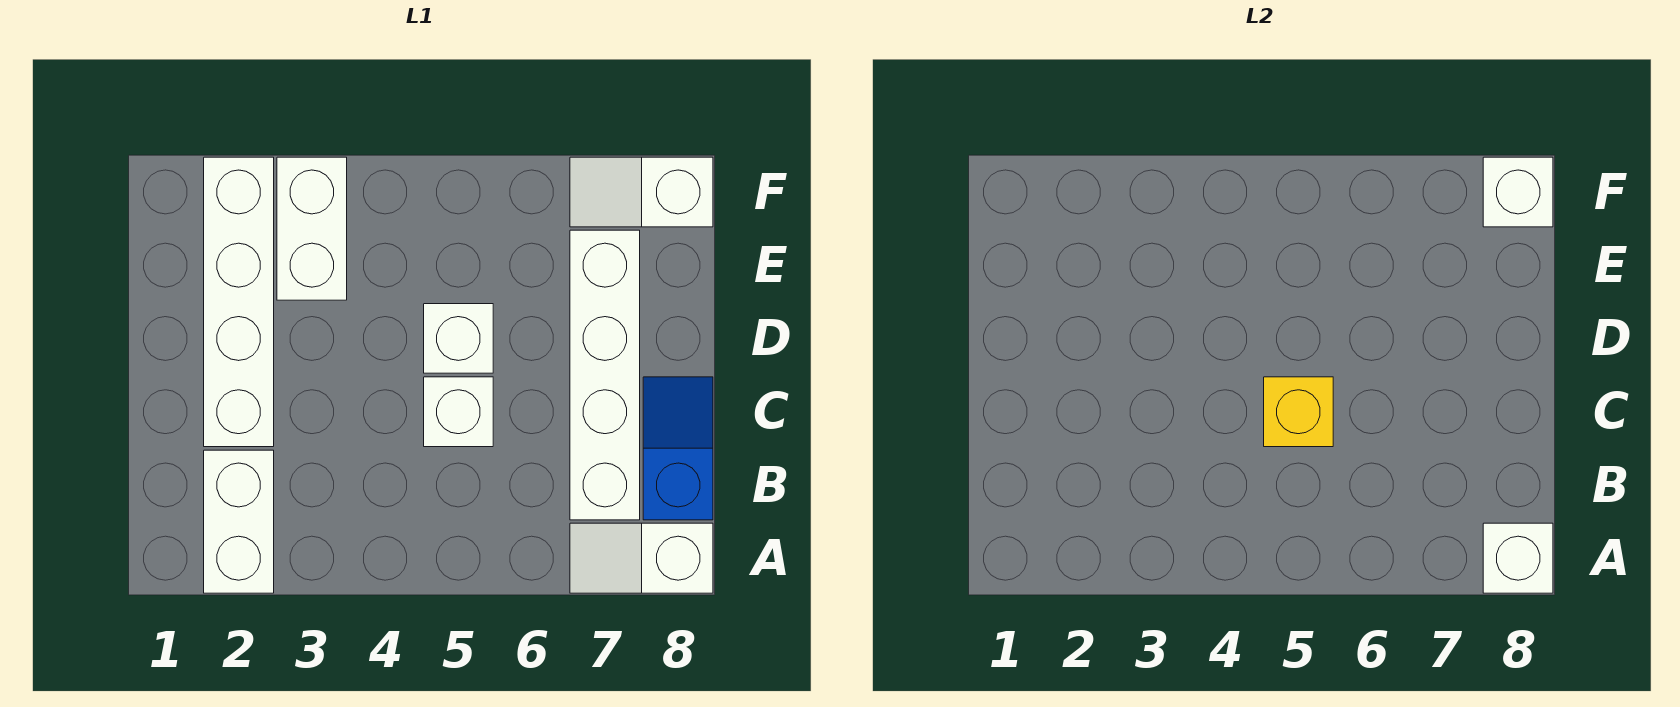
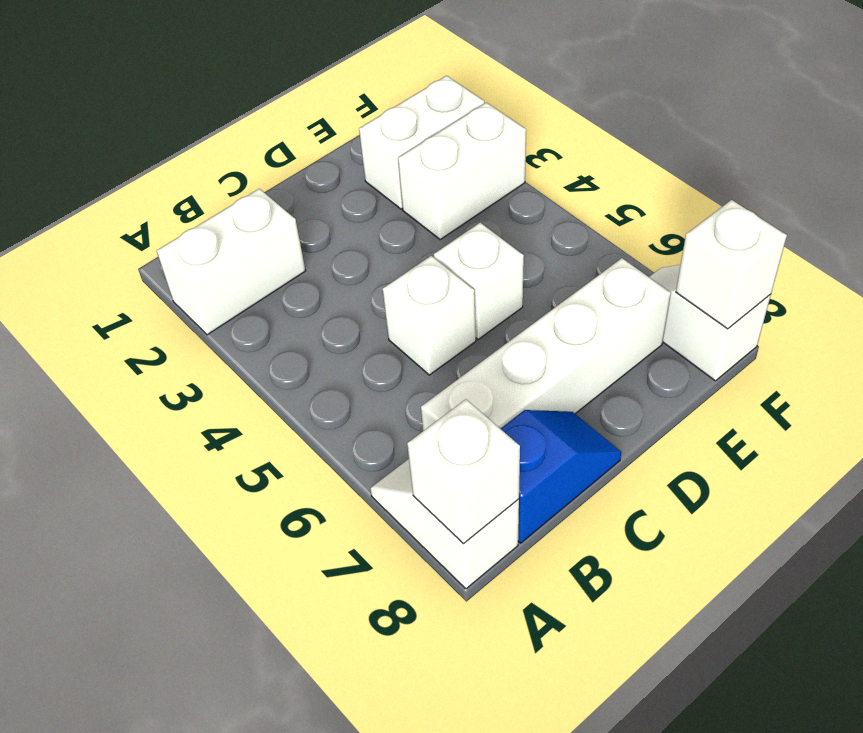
white 1x4 brick [204,157,274,447] -> white 1x2 brick [359,76,484,209]
yellow 1x1 brick [1264,377,1333,447] -> none

